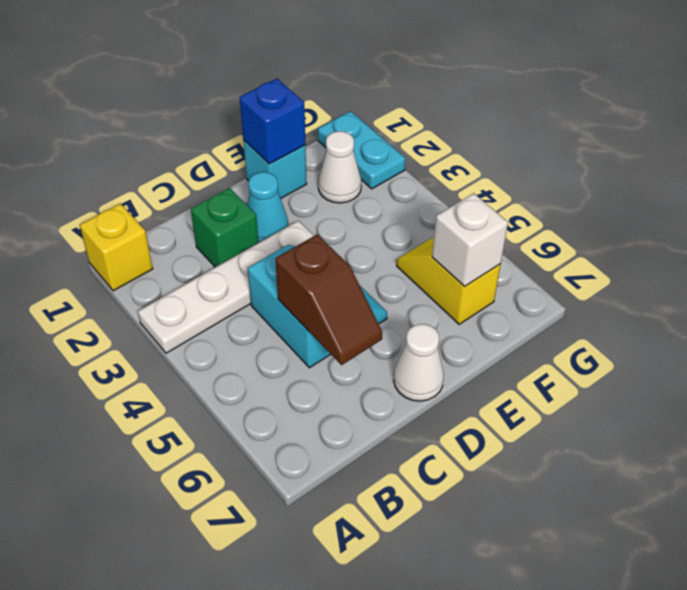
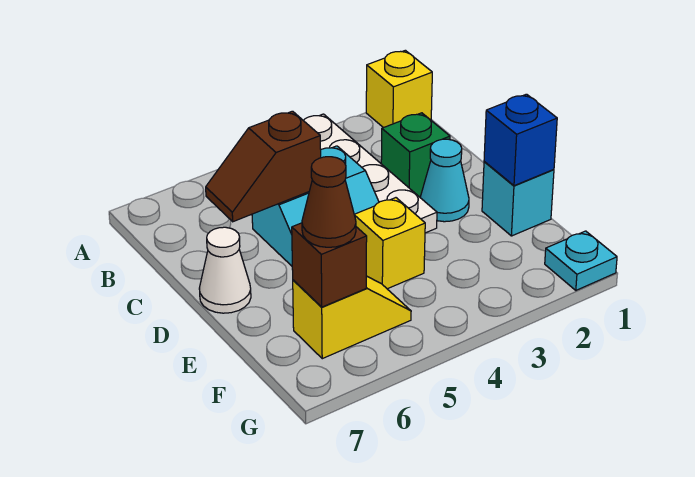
none -> yellow 1x1 brick [354,198,425,289]
white 1x1 cone [318,131,361,203] -> none
white 1x1 brick [432,193,508,287] -> brown 1x1 brick [292,223,367,307]
none -> brown 1x1 cone [302,157,356,247]
cyan 1x2 plate [318,111,405,189] -> cyan 1x1 plate [545,231,617,290]

